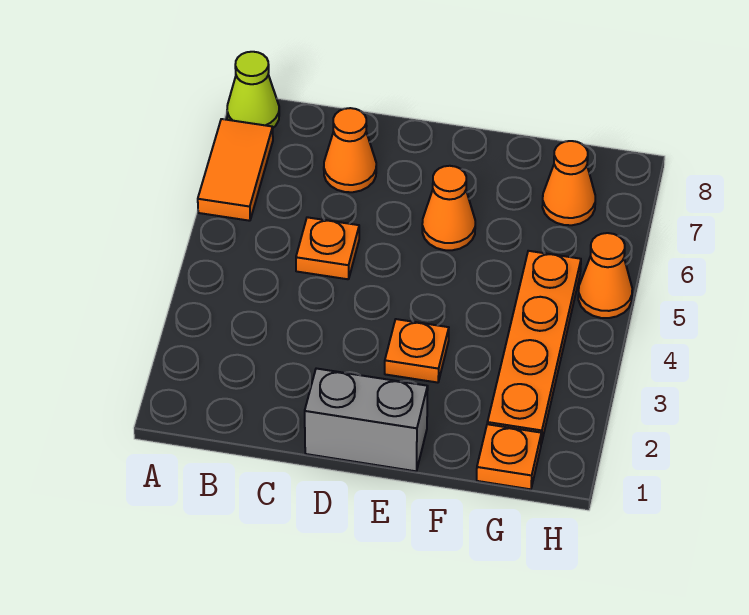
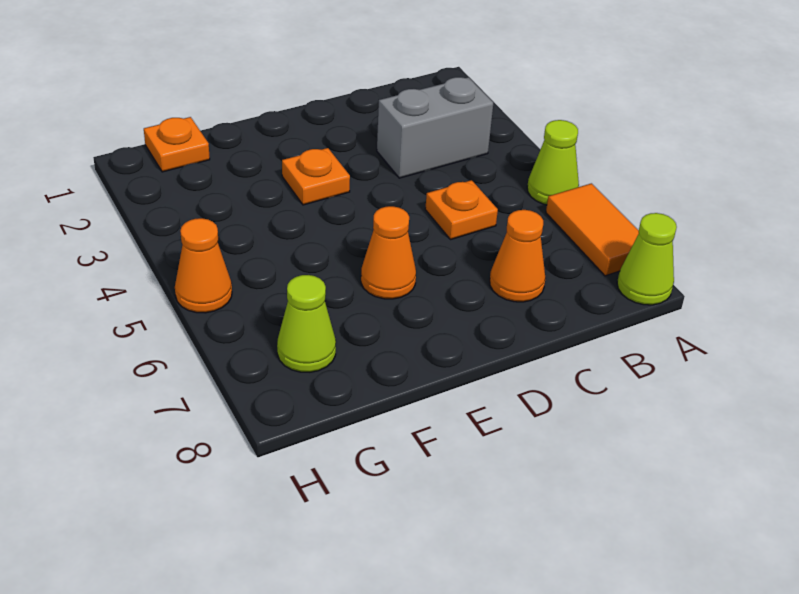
none -> lime 1x1 cone [527,120,579,205]
grey 1x2 brick [305,368,428,471] -> grey 1x2 brick moved to [377,77,493,178]
orange 1x4 plate [487,251,581,444] -> none
orange 1x1 cone [542,141,595,225] -> lime 1x1 cone [277,275,336,372]

